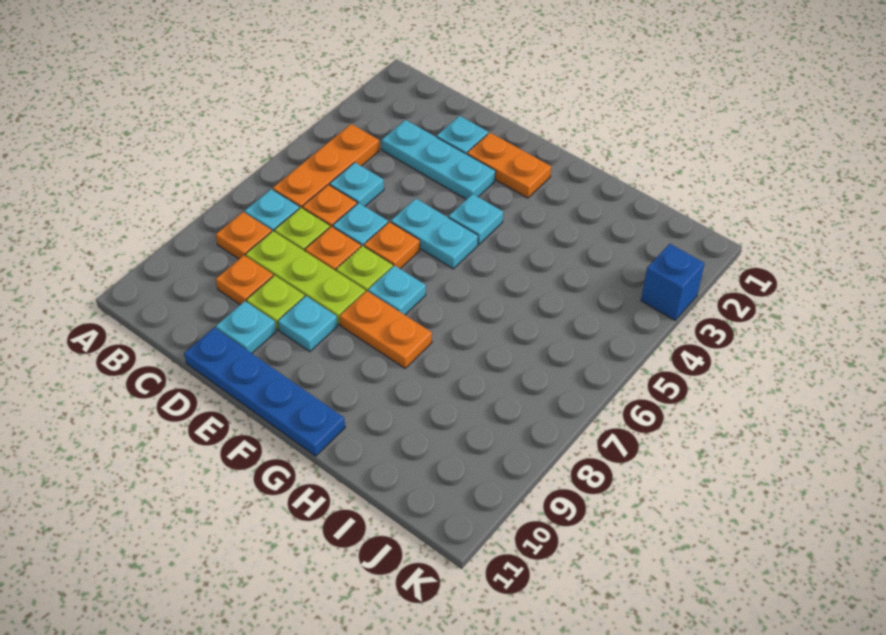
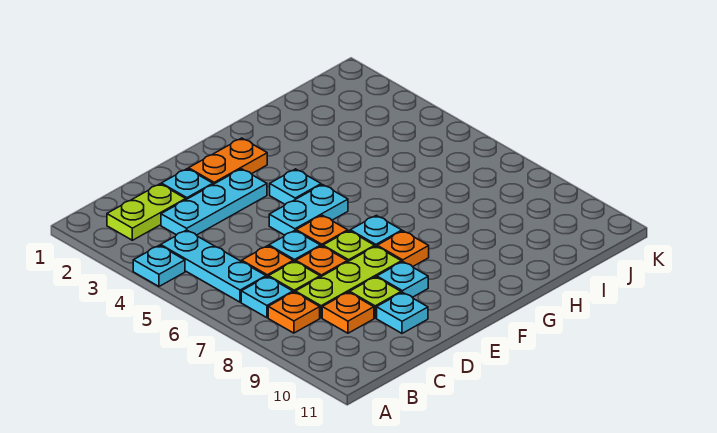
none -> lime 1x2 plate [107,184,186,240]
orange 1x3 plate [273,124,380,208] -> cyan 1x3 plate [161,230,266,302]
cyan 1x1 plate [330,162,384,206] -> cyan 1x1 plate moved to [133,245,185,286]
blue 1x4 plate [184,328,345,456] -> none
orange 1x2 plate [340,291,432,368] -> orange 1x1 plate [377,231,429,267]
blue 1x1 brick [641,244,705,320] -> none

